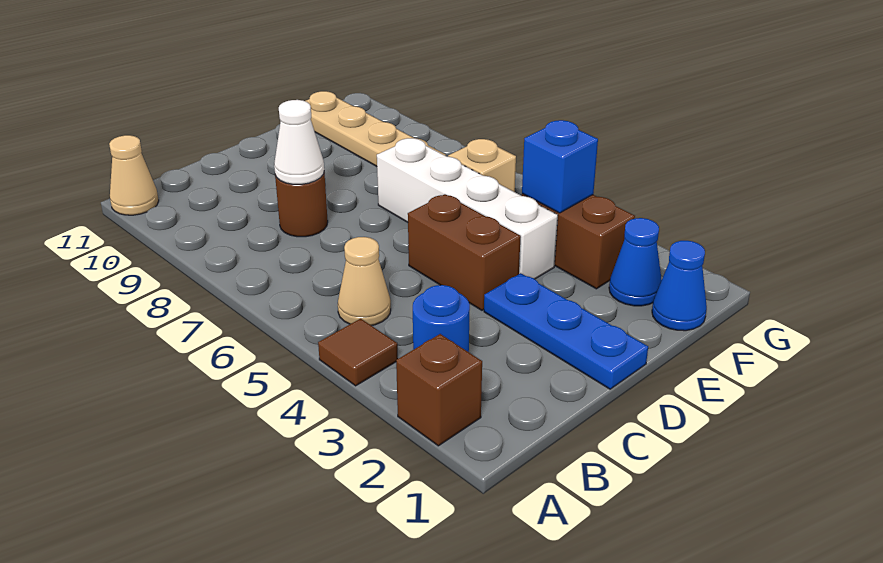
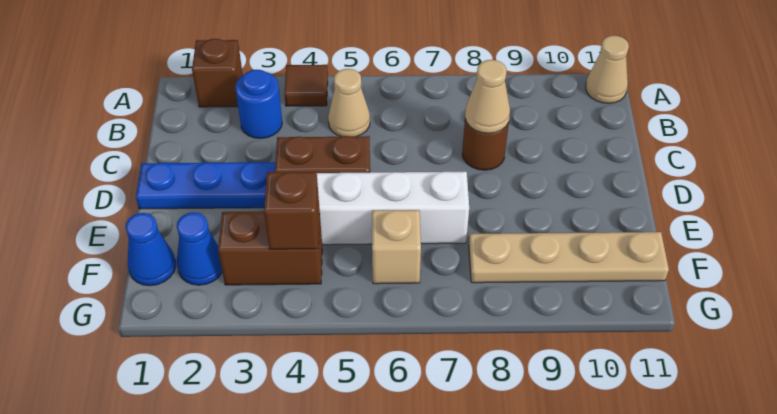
white 1x1 cone [274,100,324,184] -> tan 1x1 cone [465,60,510,133]
blue 1x1 brick [522,120,598,213] -> brown 1x1 brick [264,172,320,249]

